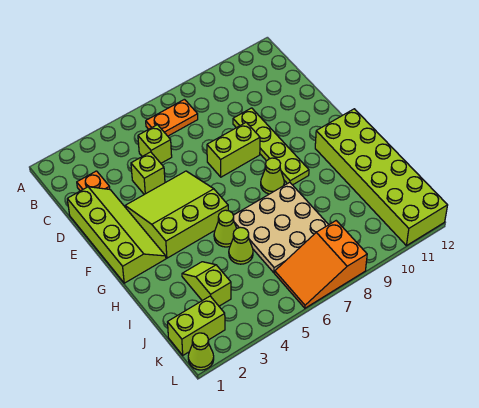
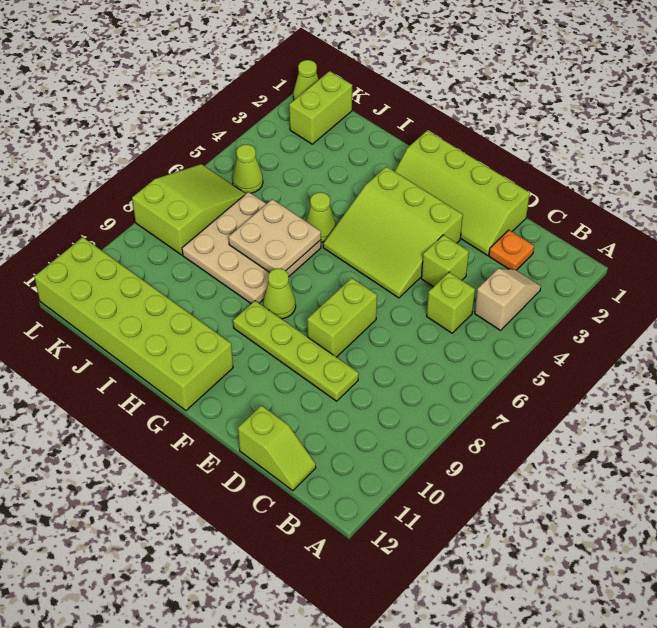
none -> tan 1x2 slope [475,269,541,330]
orange 1x2 plate [146,99,198,136] -> none
lime 3x3 slope [125,171,228,258] -> lime 3x3 slope turned to [323,167,463,298]
none -> tan 2x2 plate [229,199,321,272]
lime 1x2 slope [182,262,231,306] -> lime 1x2 slope moved to [238,406,316,491]
lime 1x1 cone [229,227,253,264] -> lime 1x1 cone moved to [232,144,263,193]
orange 2x3 slope [275,221,367,308] -> lime 2x3 slope [132,164,246,255]

